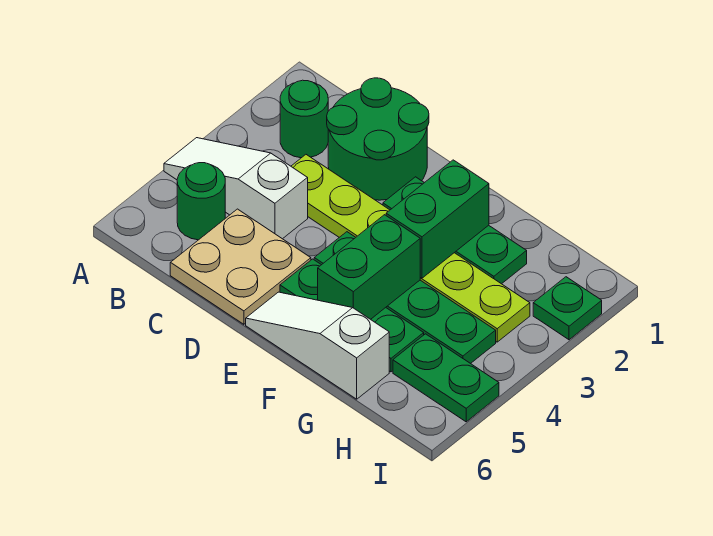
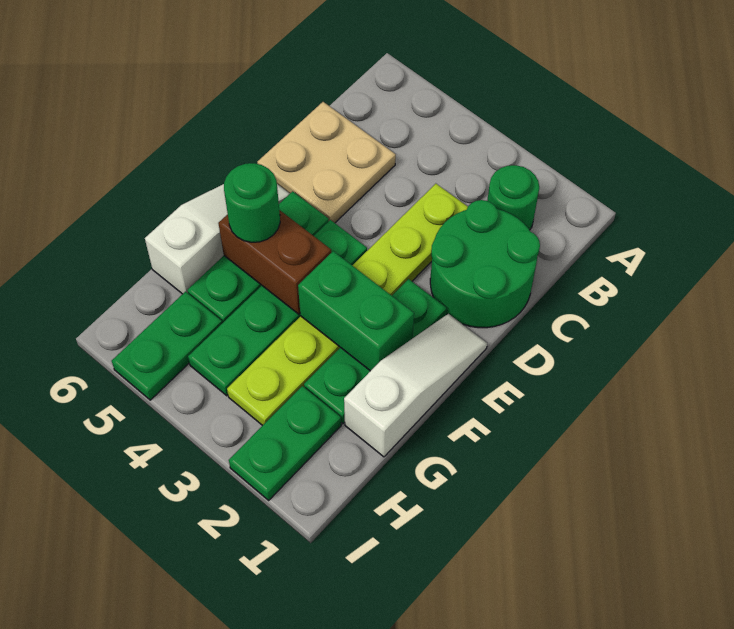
white 1x3 slope [164,138,308,239] -> white 1x3 slope moved to [344,314,487,457]
green 1x1 round brick [177,163,225,240] -> green 1x1 round brick moved to [224,163,280,242]
green 1x2 brick [318,215,420,319] -> brown 1x2 brick [218,210,331,314]
green 1x1 plate [533,277,602,340] -> green 1x2 plate [229,386,341,500]

